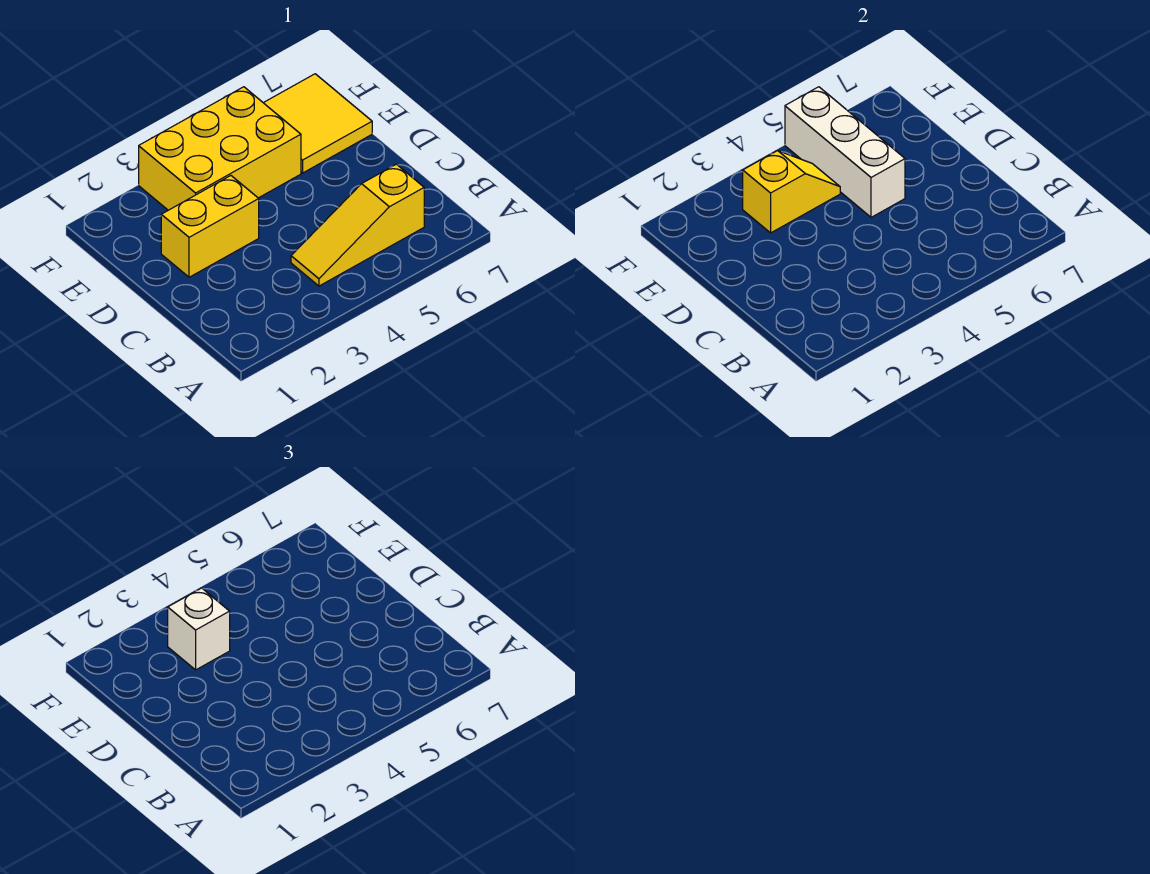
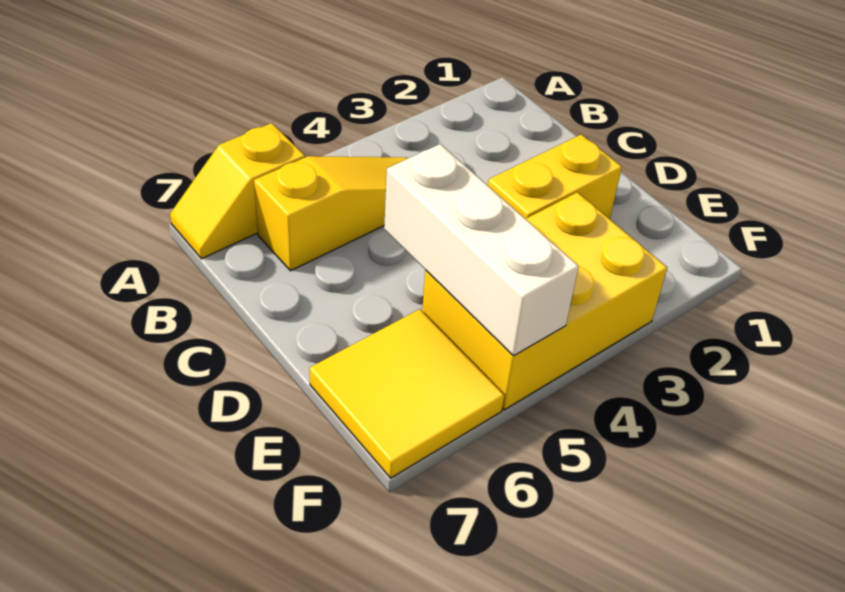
yellow 1x2 slope [743,151,840,233] -> yellow 1x2 slope moved to [170,123,305,259]
white 1x1 brick [168,588,230,670] -> none

